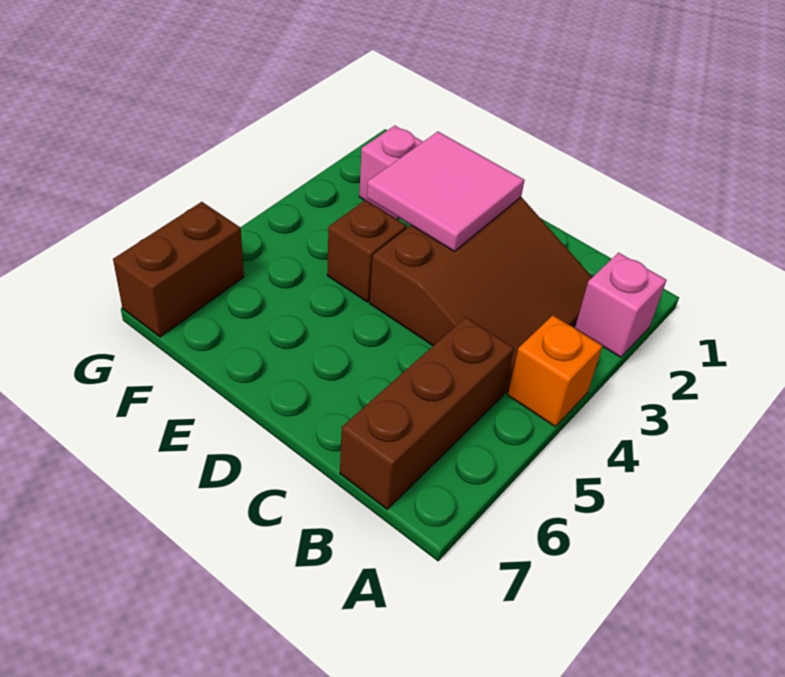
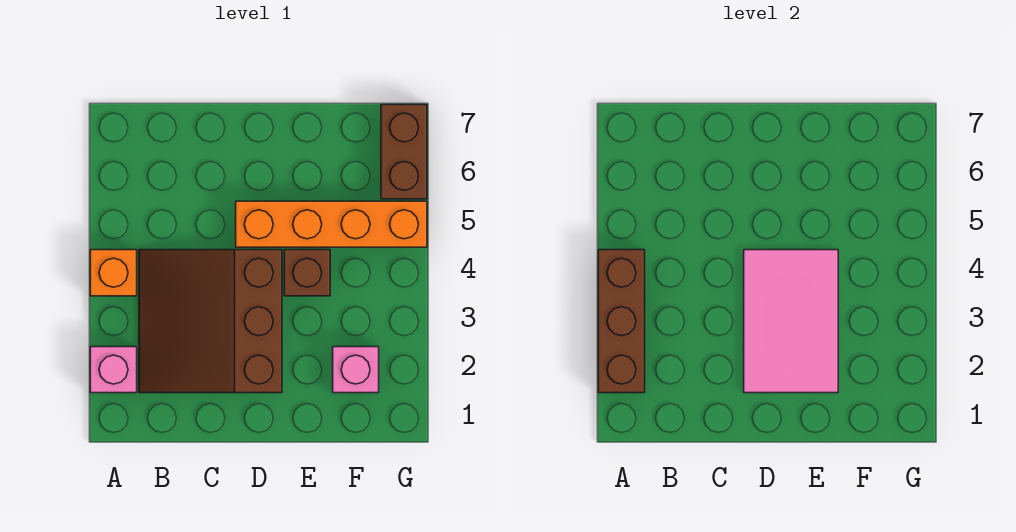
brown 1x3 brick [340,317,514,509] -> brown 1x3 brick moved to [598,250,645,393]
pink 2x2 tile [367,132,525,251] -> pink 2x3 tile [744,250,838,393]
none -> orange 1x4 brick [236,201,427,247]

